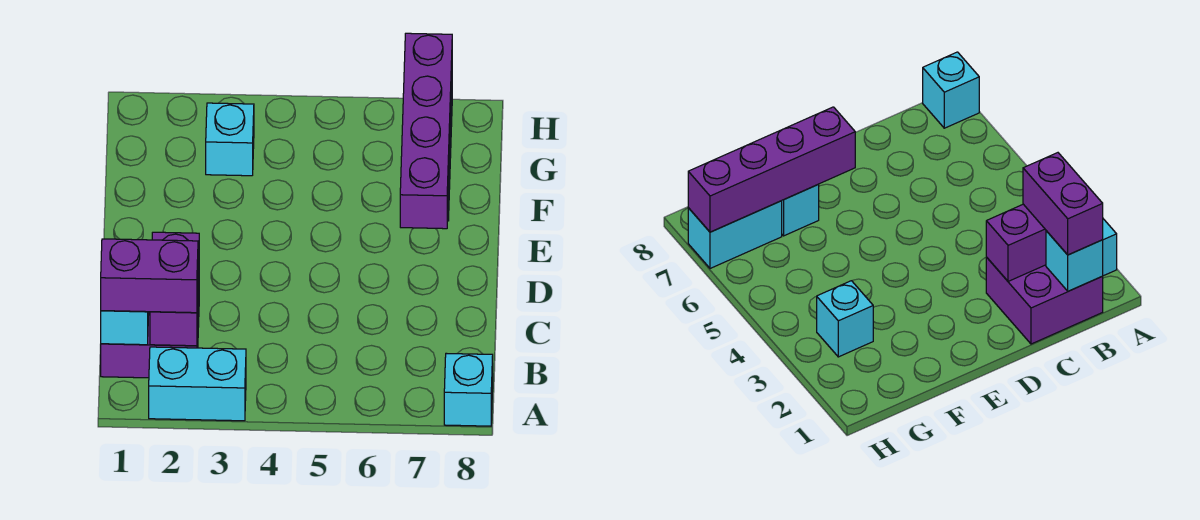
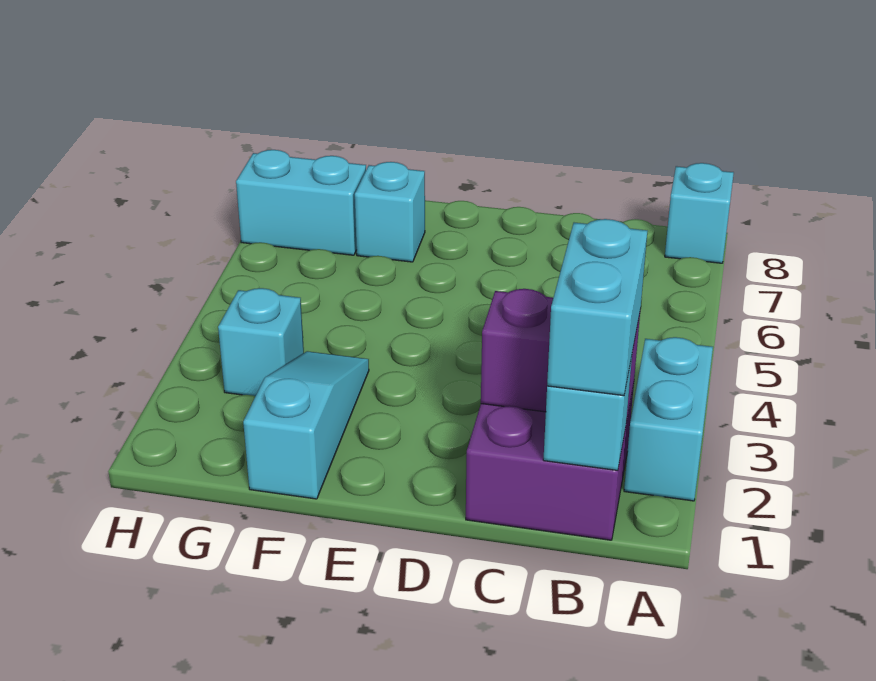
purple 1x2 brick [101,239,198,313] -> cyan 1x2 brick [547,219,647,396]
purple 1x4 brick [400,33,452,229] -> none
none -> cyan 1x3 slope [243,351,369,499]

